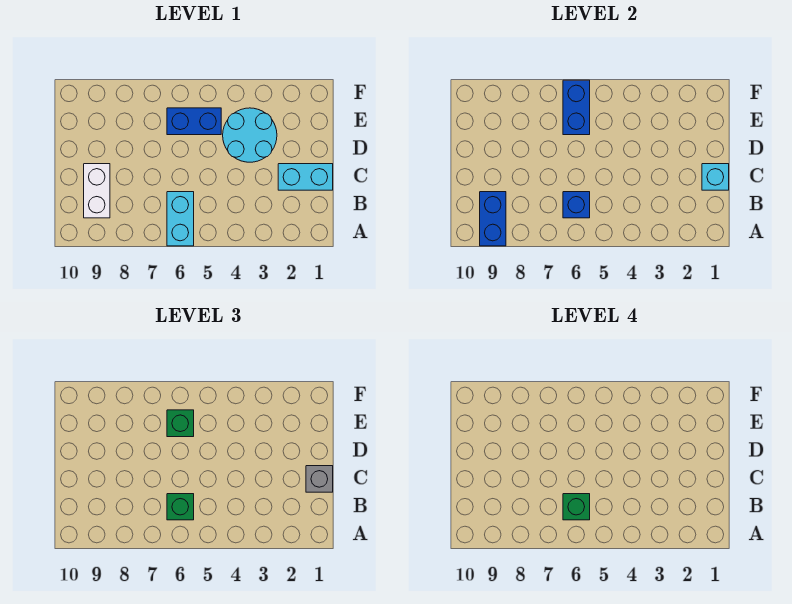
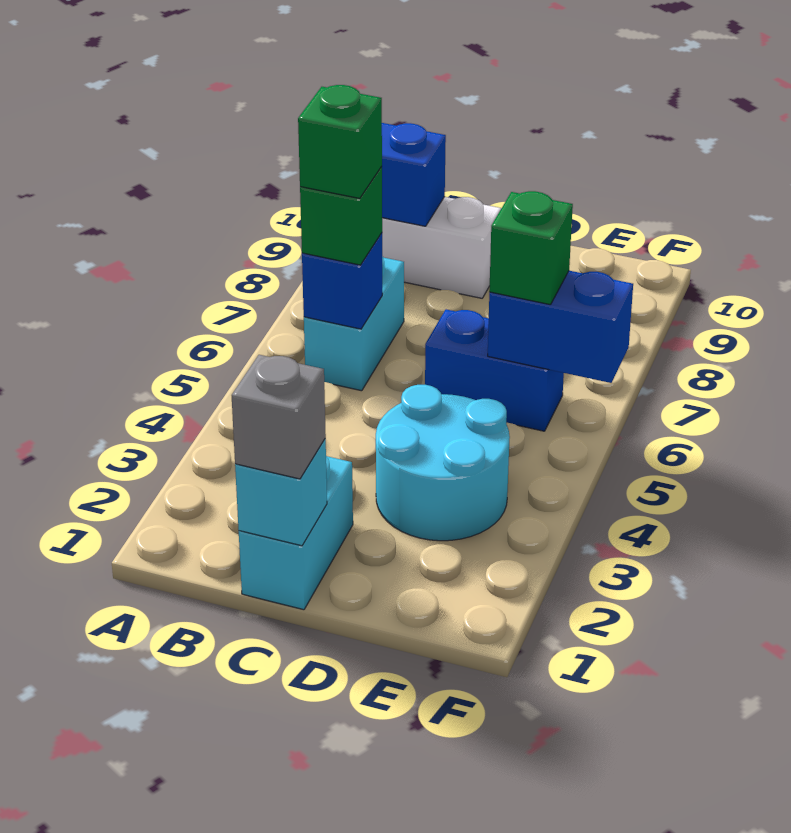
cyan 1x2 brick [167,192,194,246] -> cyan 1x2 brick turned to [304,256,404,391]
blue 1x2 brick [167,108,221,135] -> blue 1x2 brick turned to [425,309,564,431]

